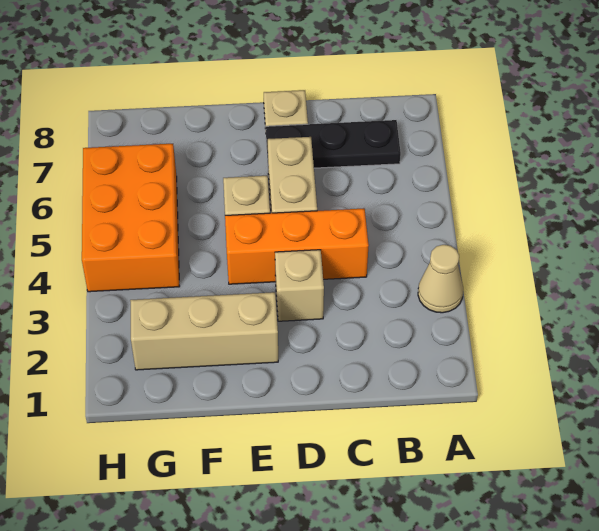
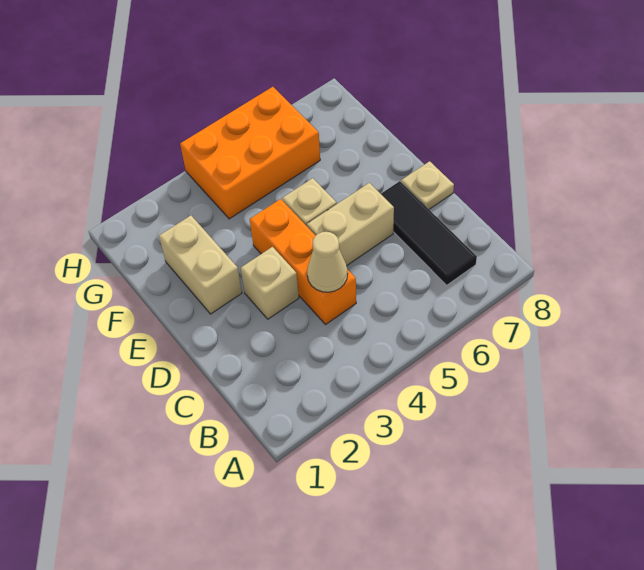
tan 1x1 cone [418,245,463,313] -> tan 1x1 cone moved to [307,232,348,292]
black 1x3 plate [266,120,401,168] -> black 1x3 tile [381,181,477,285]
tan 1x3 brick [130,292,278,370] -> tan 1x2 brick [159,216,242,314]

